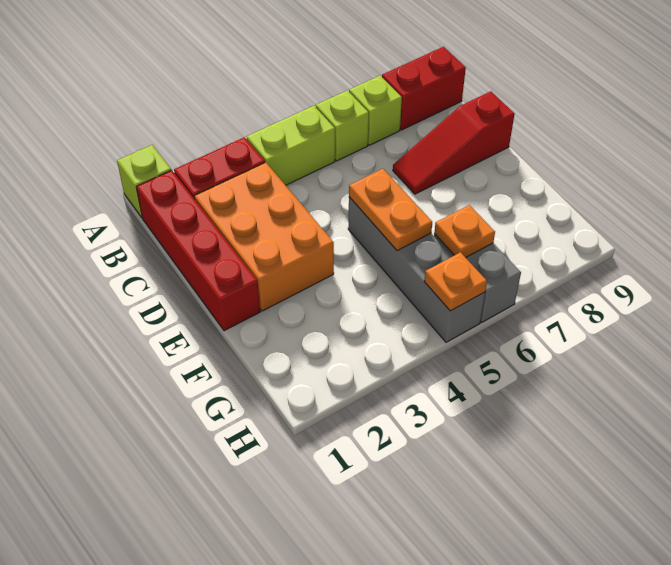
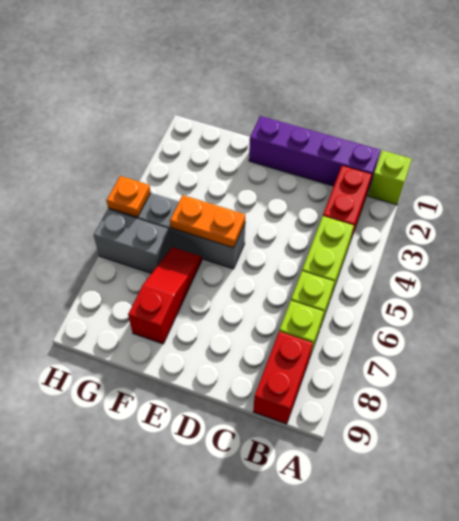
red 1x4 brick [136,170,260,331] -> purple 1x4 brick [249,116,380,193]
orange 2x3 brick [194,162,334,311] -> none
red 1x3 slope [393,91,514,194] -> red 1x3 slope moved to [128,247,202,344]
orange 1x1 plate [434,205,495,258] -> none

